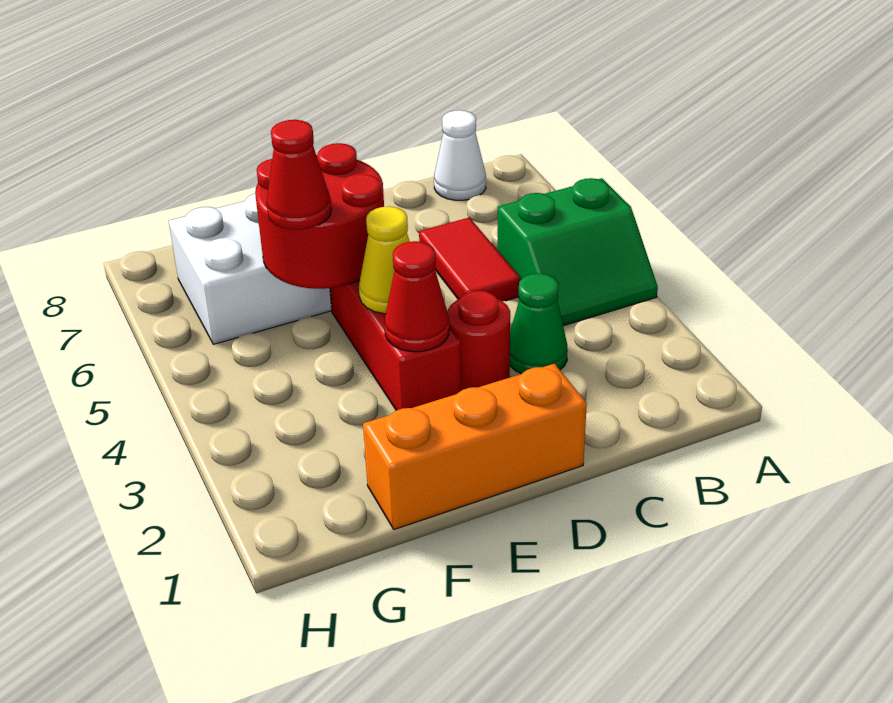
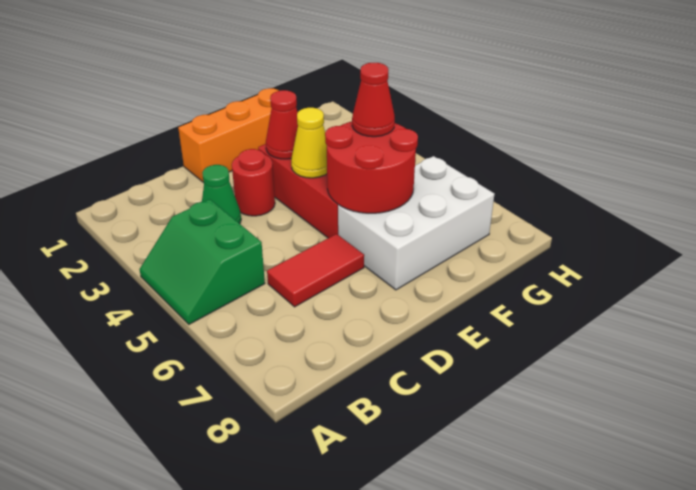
green 2x2 slope [498,178,658,326] -> green 2x2 slope turned to [140,199,265,324]
white 1x1 cone [434,110,486,200] -> none
red 1x2 tile [419,218,521,301] -> red 1x2 tile turned to [267,234,364,307]

